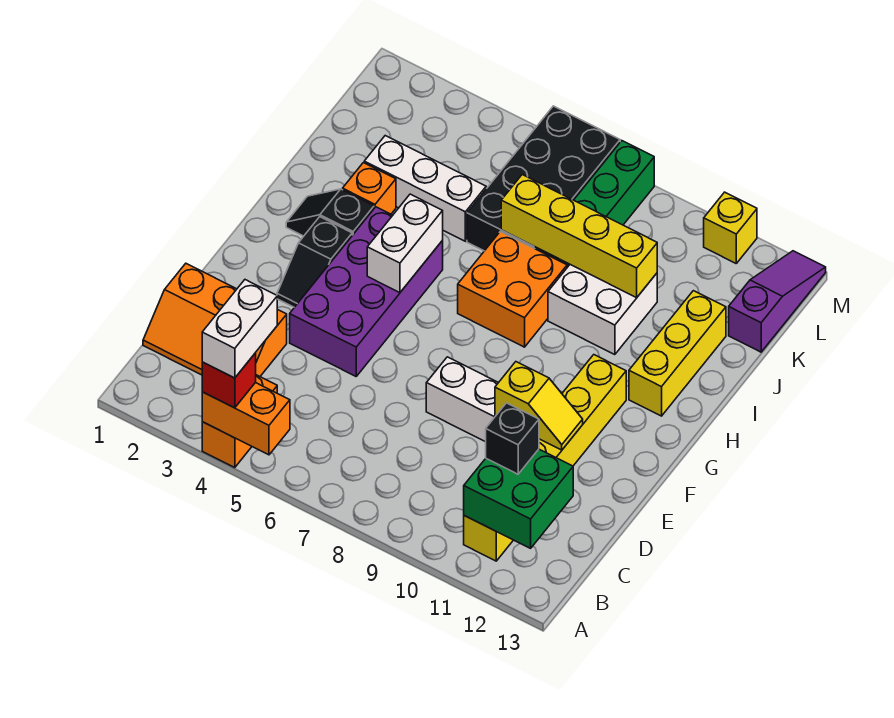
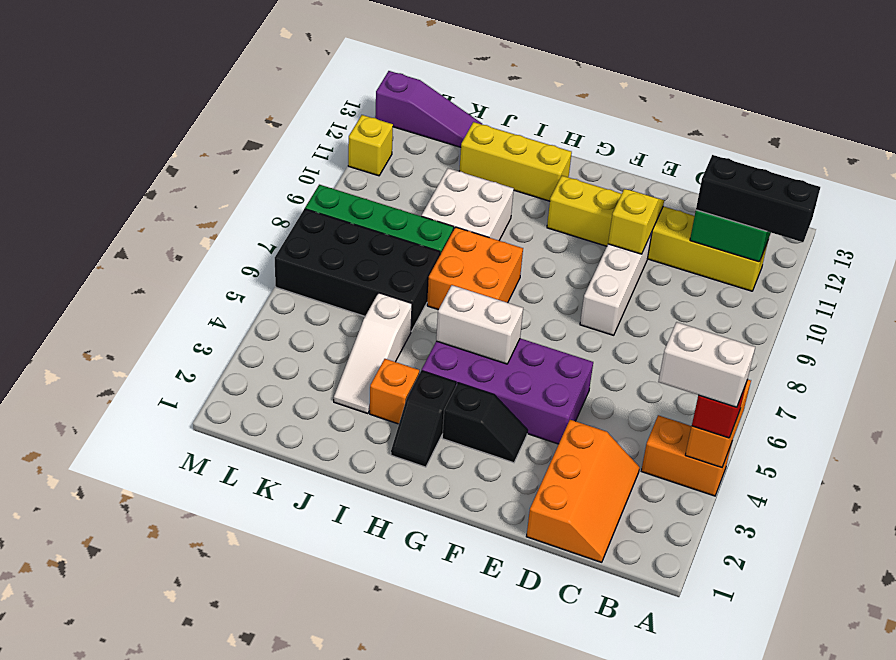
black 1x1 brick [486,403,539,474] -> black 1x3 brick [696,155,820,242]
white 1x3 brick [364,136,486,241] -> white 1x3 slope [334,293,412,414]
yellow 1x4 brick [501,175,657,298] -> none
purple 1x3 slope [729,251,826,352] -> purple 1x3 slope turned to [375,71,482,147]

